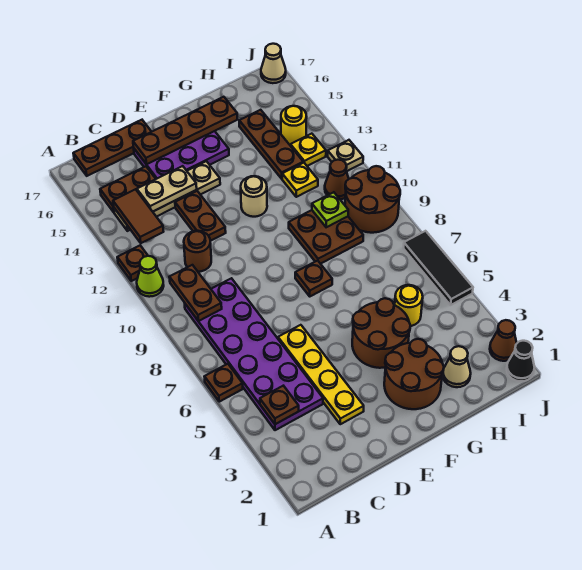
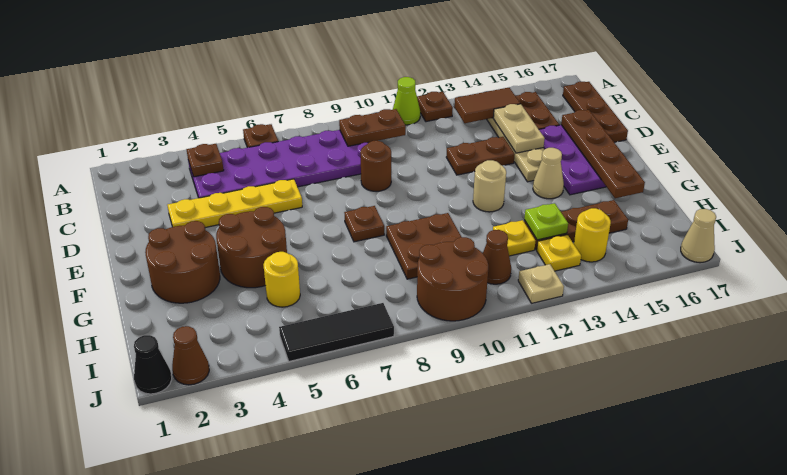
brown 1x1 round brick [184,231,211,272] -> brown 1x1 round brick moved to [360,141,391,191]
tan 1x1 cone [443,346,471,387] -> tan 1x1 cone moved to [533,148,564,199]
lime 1x1 plate [312,192,348,227] -> lime 1x1 plate moved to [524,203,568,240]

